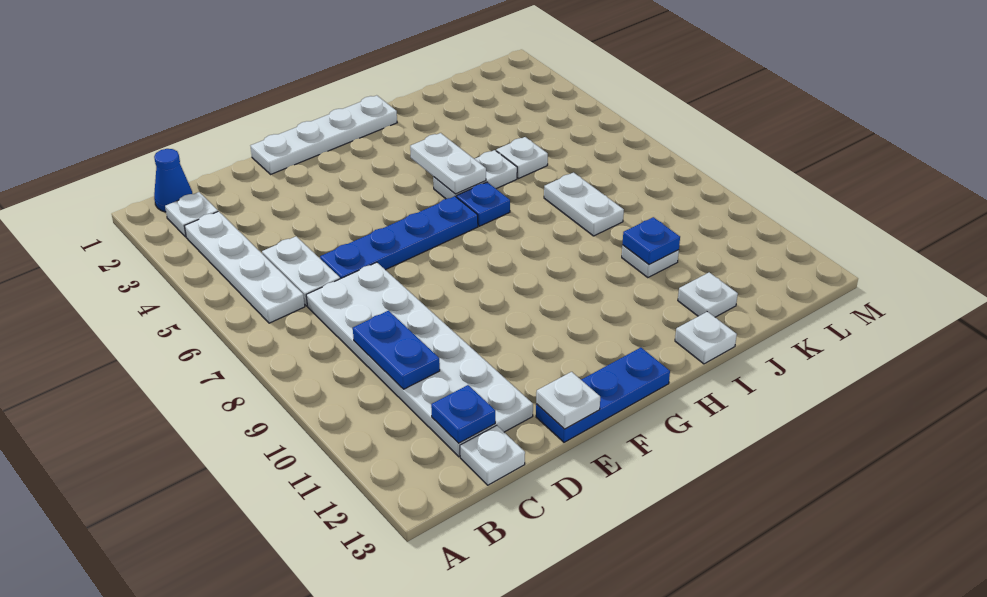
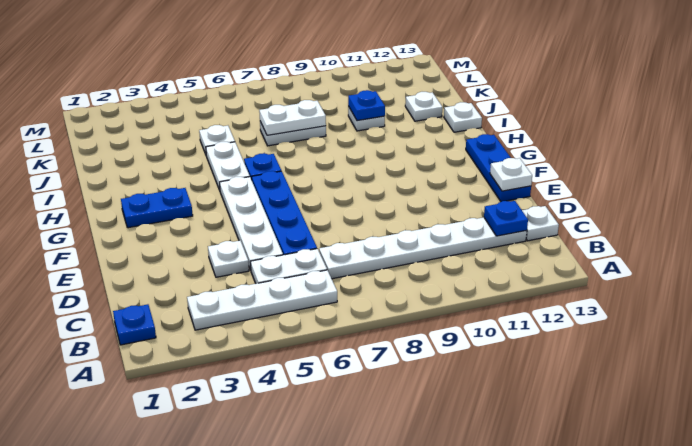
blue 1x1 cone [154,149,192,212] -> blue 1x1 plate [113,304,156,345]
white 1x1 plate [165,192,218,237] -> white 1x1 plate moved to [208,241,249,277]
white 2x6 plate [306,262,533,457] -> white 1x6 plate [319,217,527,279]
blue 1x2 plate [353,311,440,389] -> blue 1x2 plate moved to [121,188,193,228]
white 1x4 plate [251,95,397,174] -> white 1x4 plate moved to [220,177,283,270]
white 1x2 plate [410,133,486,194] -> white 1x2 plate moved to [259,100,326,135]

